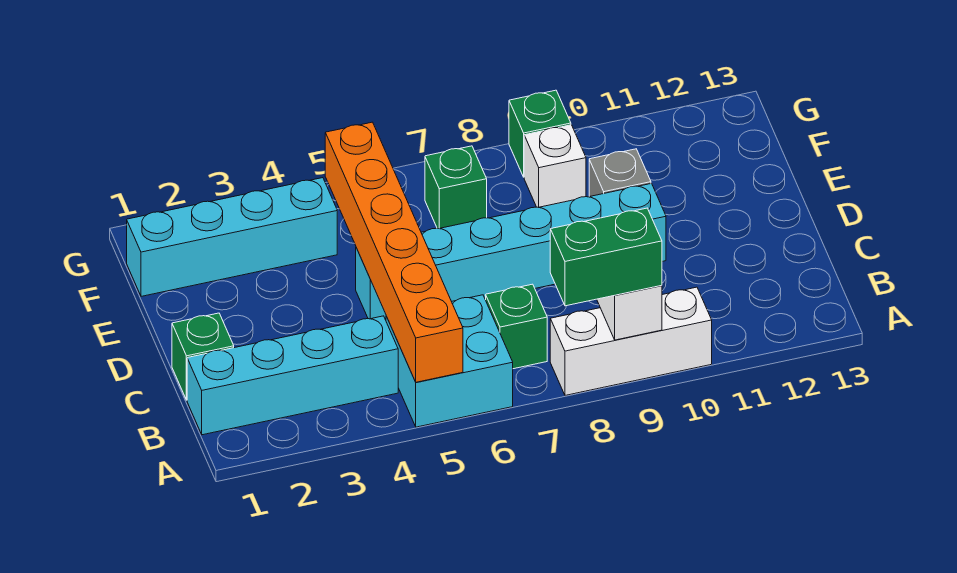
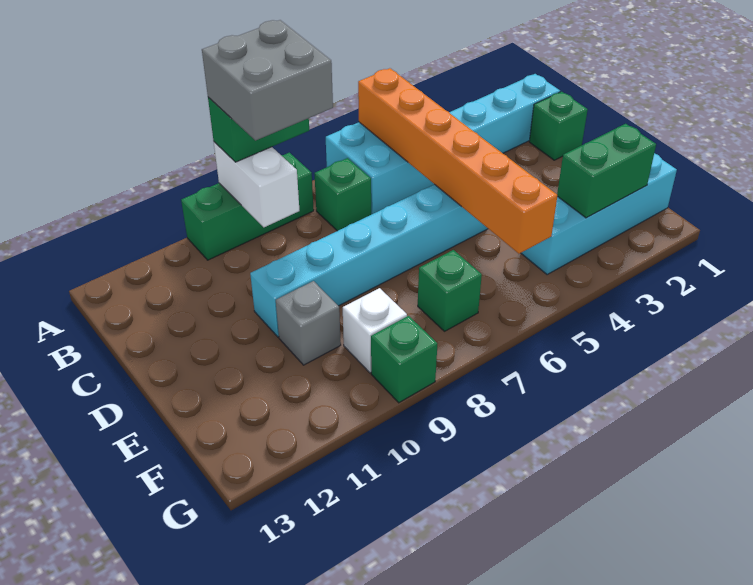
white 1x3 brick [550,287,712,395] -> green 1x3 brick [181,153,314,260]
none -> grey 2x2 brick [202,20,333,141]
none -> green 1x2 brick [557,124,656,218]

